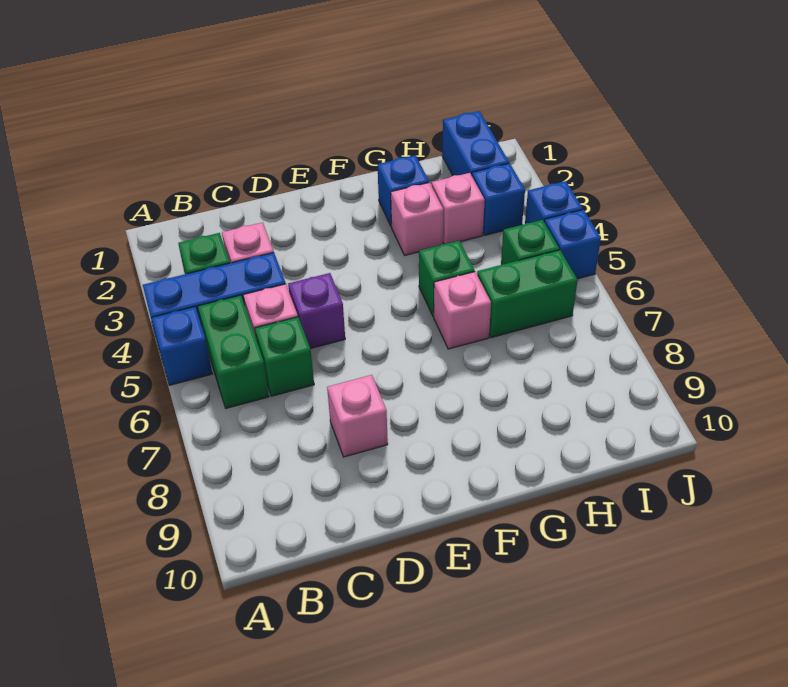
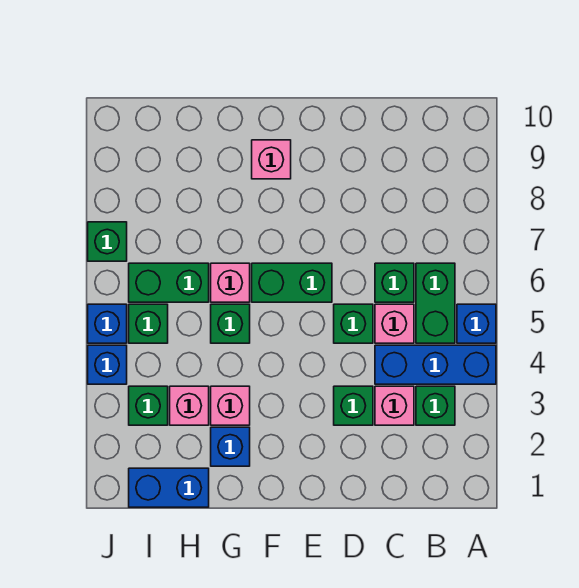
none -> green 1x1 brick [334,386,373,425]
purple 1x1 brick [288,273,345,349] -> green 1x1 brick [334,304,373,343]
pink 1x1 brick [327,375,388,457] -> pink 1x1 brick moved to [252,140,291,179]
none -> green 1x2 brick [252,263,332,302]
blue 1x2 brick [442,111,509,176] -> blue 1x2 brick turned to [129,468,209,507]
blue 1x1 brick [472,163,525,235] -> green 1x1 brick [129,386,168,425]
none -> green 1x1 brick [88,222,127,261]

